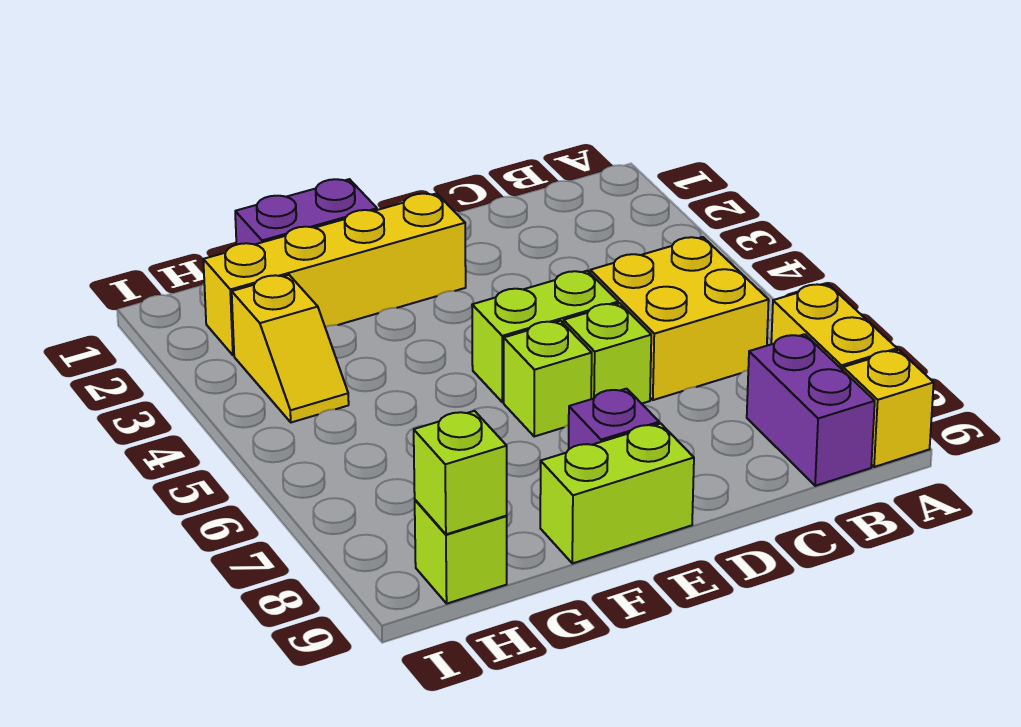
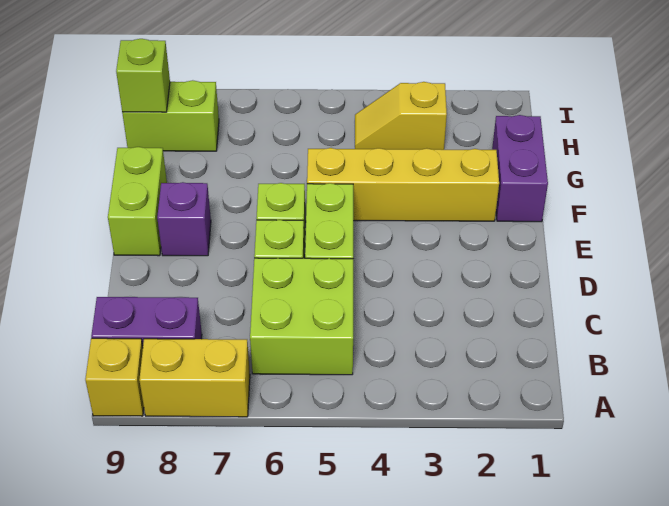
yellow 2x2 brick [590,237,769,400] -> lime 2x2 brick [250,258,353,375]
yellow 1x4 brick [203,193,466,355] -> yellow 1x4 brick turned to [307,148,499,221]
lime 1x1 brick [415,500,507,604] -> lime 1x2 brick [122,80,219,151]

